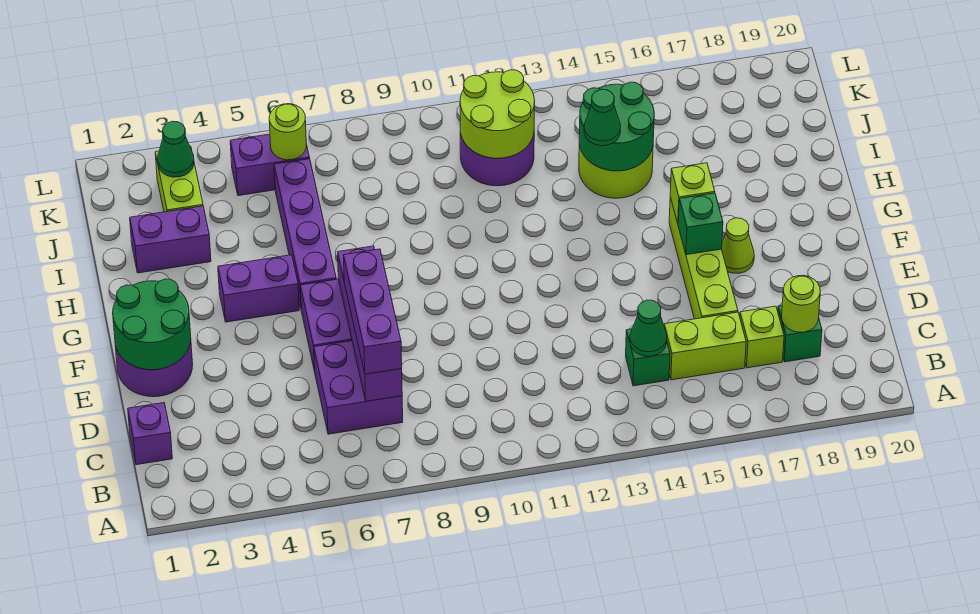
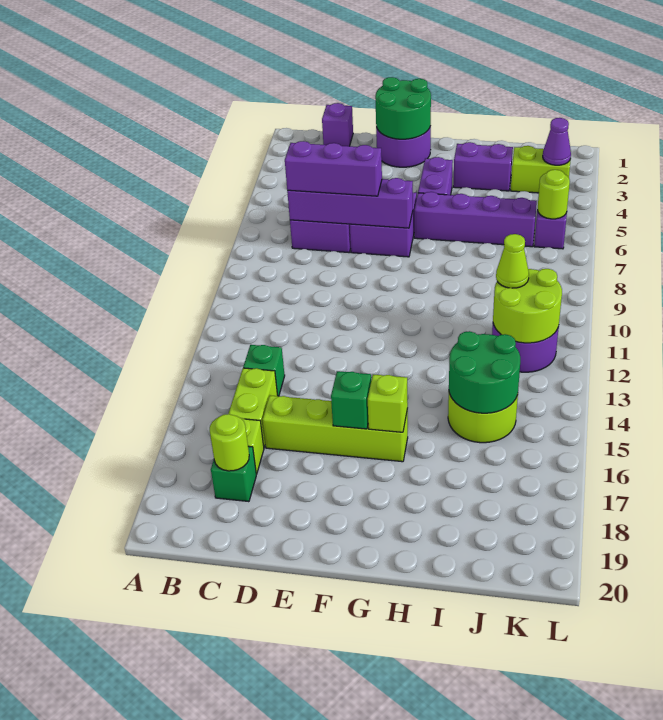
green 1x1 cone [630,300,667,356] -> none
lime 1x1 cone [722,218,754,273] -> lime 1x1 cone moved to [496,234,529,288]
purple 1x2 brick [130,206,211,273] -> purple 1x2 brick turned to [453,142,513,191]
green 1x1 cone [584,89,620,146] -> none
green 1x1 cone [158,121,194,177] -> purple 1x1 cone [543,118,571,165]

